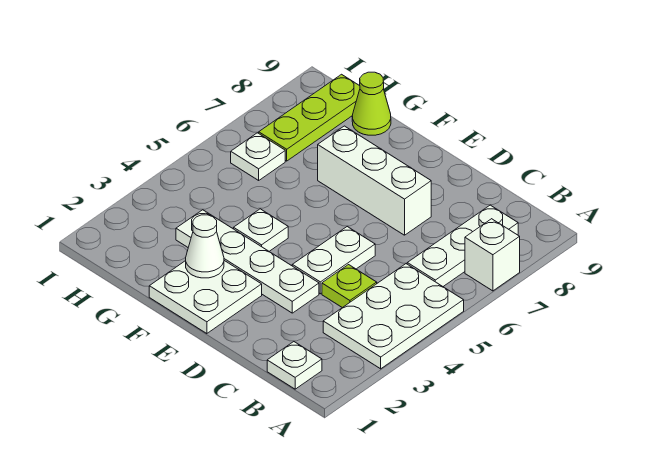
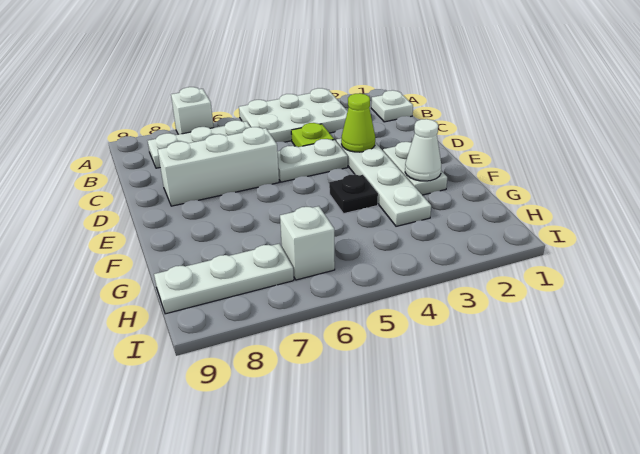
white 1x3 brick [318,126,431,235] -> white 1x3 brick turned to [158,127,279,206]
white 2x2 plate [149,261,262,334] -> white 1x2 plate [383,142,447,195]
white 1x1 plate [234,209,288,251] -> black 1x1 plate [329,174,378,214]
lime 1x1 cone [352,72,391,135] -> lime 1x1 cone moved to [341,93,375,152]
white 1x1 plate [231,133,285,180] -> white 1x1 brick [280,206,335,280]
lime 1x3 plate [259,74,360,161] -> white 1x3 plate [154,244,294,314]

